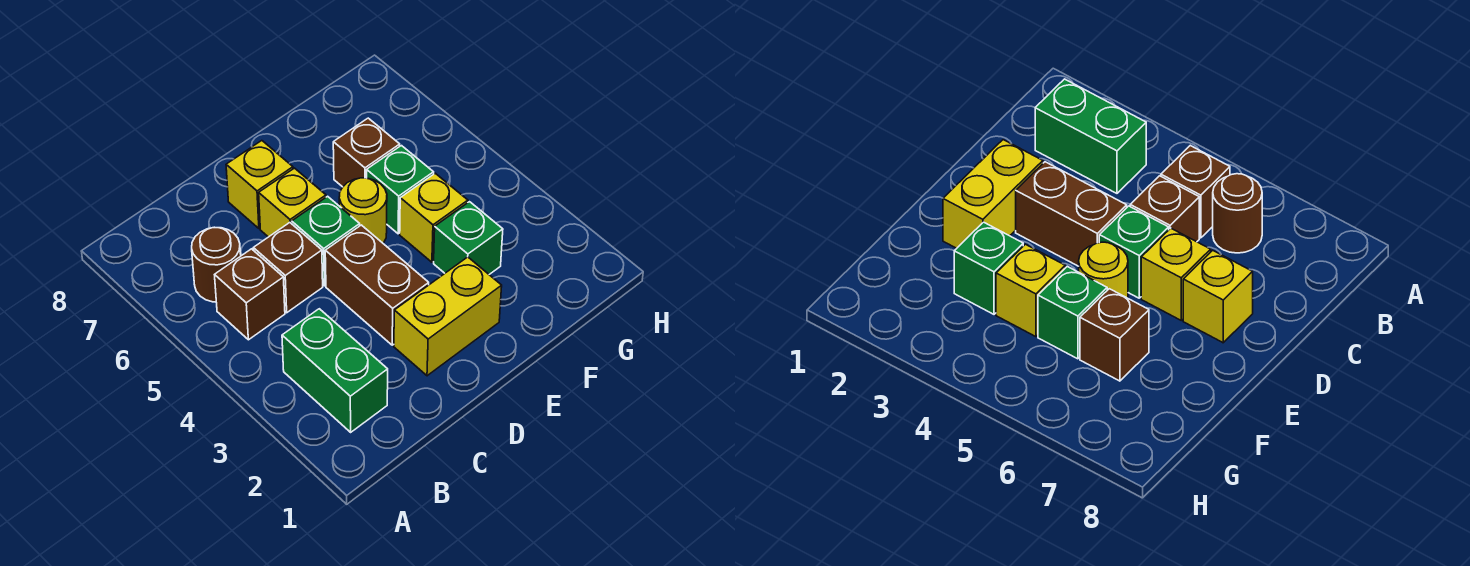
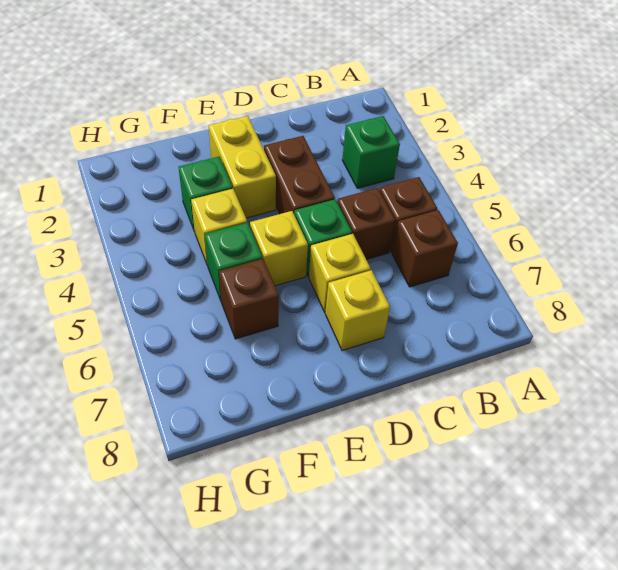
green 1x2 brick [282,309,388,432] -> green 1x1 brick [342,116,400,188]
brown 1x1 round brick [192,227,241,302] -> brown 1x1 brick [392,210,458,287]
yellow 1x2 brick [394,257,502,376] -> yellow 1x2 brick turned to [209,116,276,218]
yellow 1x1 round brick [339,178,387,243] -> yellow 1x1 brick [250,211,308,286]

